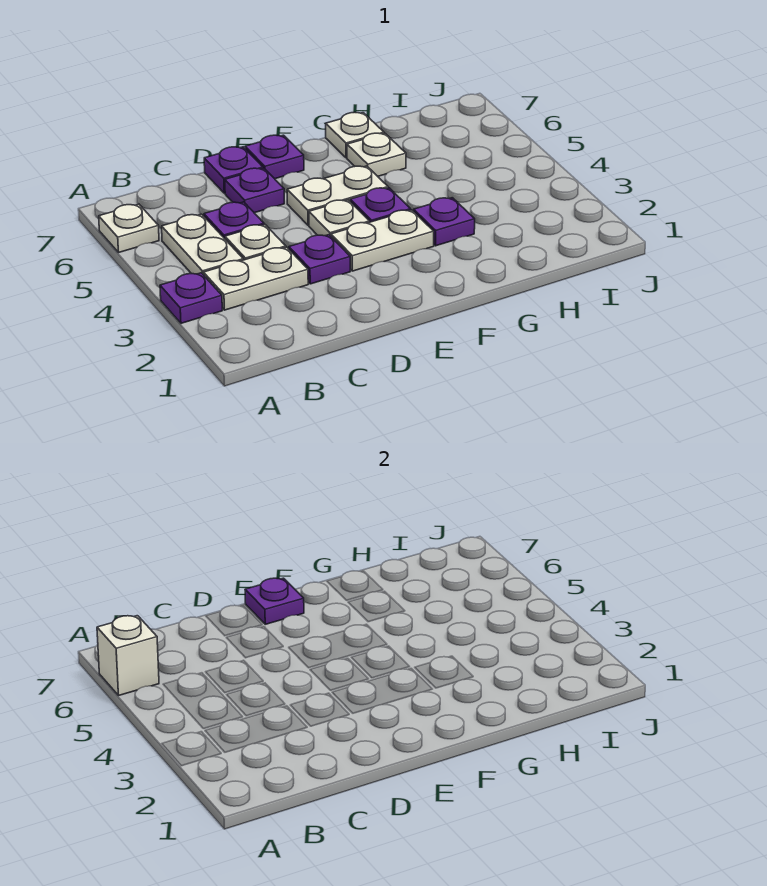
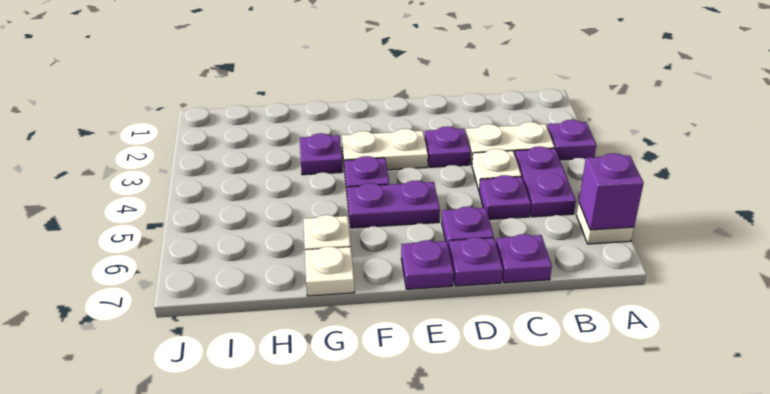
white 1x1 brick [97,616,159,695] -> purple 1x1 brick [579,153,644,230]
white 1x2 plate [162,214,243,275] -> purple 1x2 plate [515,146,576,217]
white 1x1 plate [309,200,369,236] -> none
white 1x2 plate [287,166,388,225] -> purple 1x2 plate [347,180,440,228]
purple 1x1 plate [245,578,304,624] -> purple 1x1 plate moved to [496,234,552,283]

